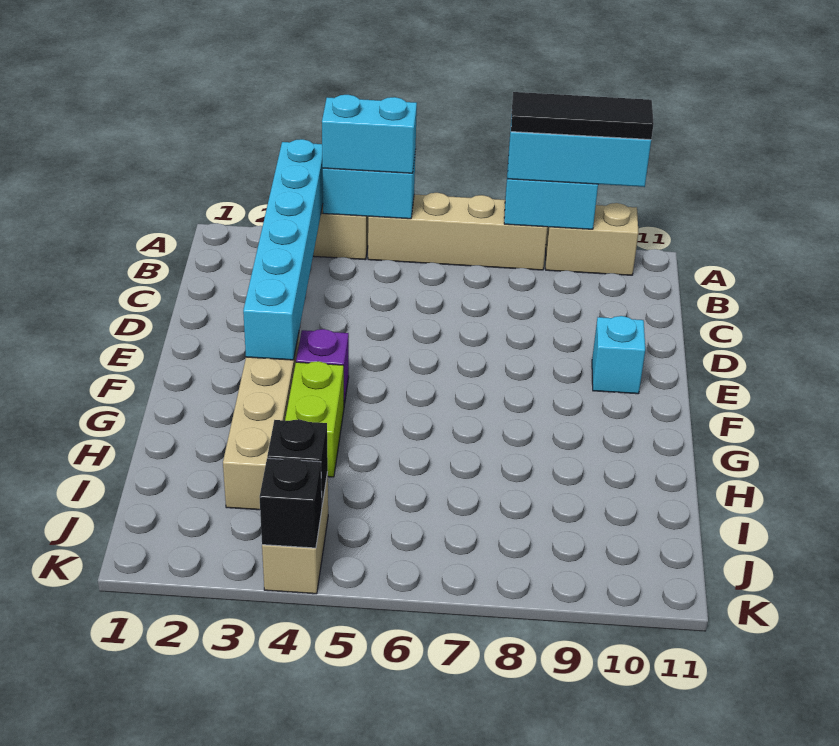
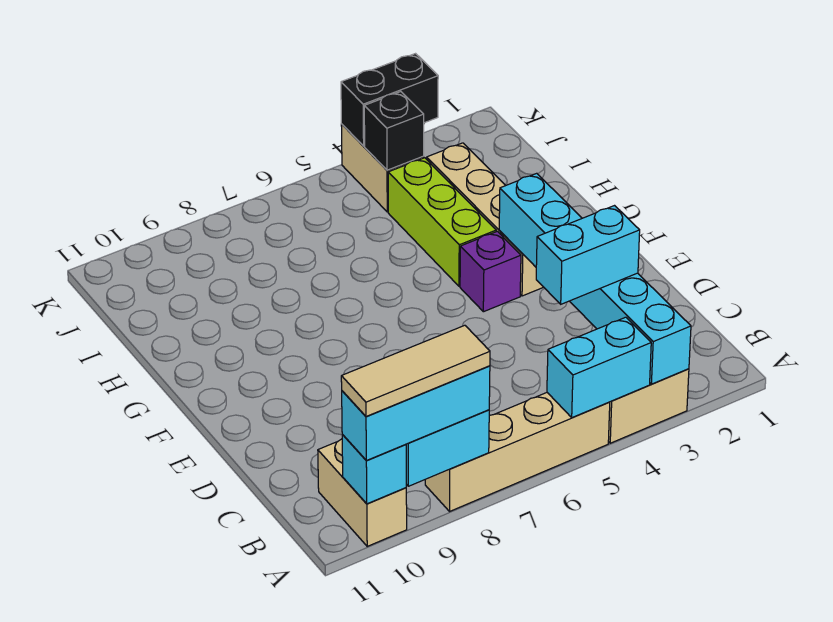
cyan 1x2 brick [322,95,417,173] -> cyan 1x2 brick moved to [536,206,640,304]
black 1x3 tile [511,92,654,140] -> tan 1x3 tile [341,325,490,416]
tan 1x2 brick [546,203,639,275] -> tan 1x2 brick turned to [318,439,407,546]
cyan 1x1 brick [592,316,645,394] -> cyan 1x1 brick moved to [342,435,406,504]
lime 1x2 brick [285,361,344,477] -> lime 1x3 brick [388,158,496,286]
black 1x1 brick [260,458,322,548] -> black 1x2 brick [341,54,438,146]

